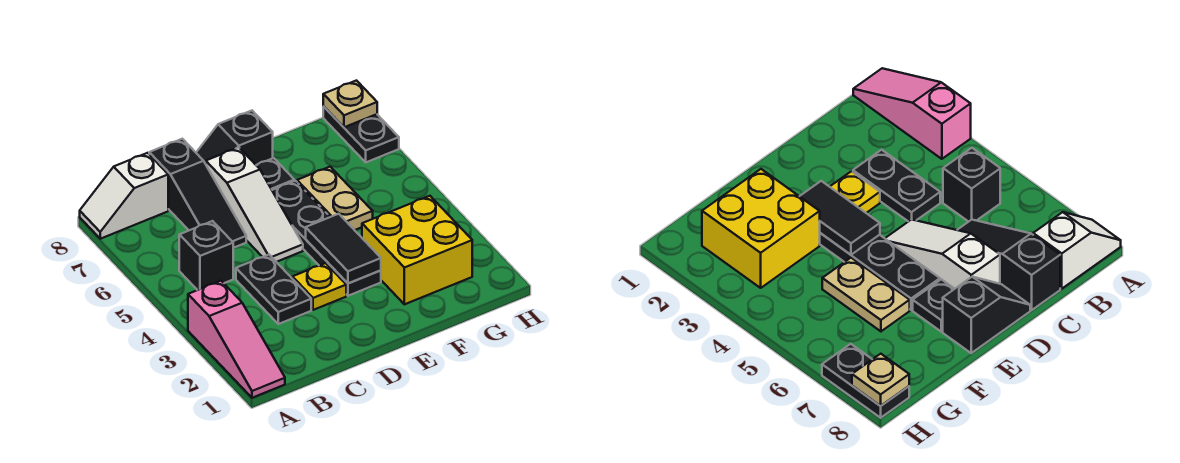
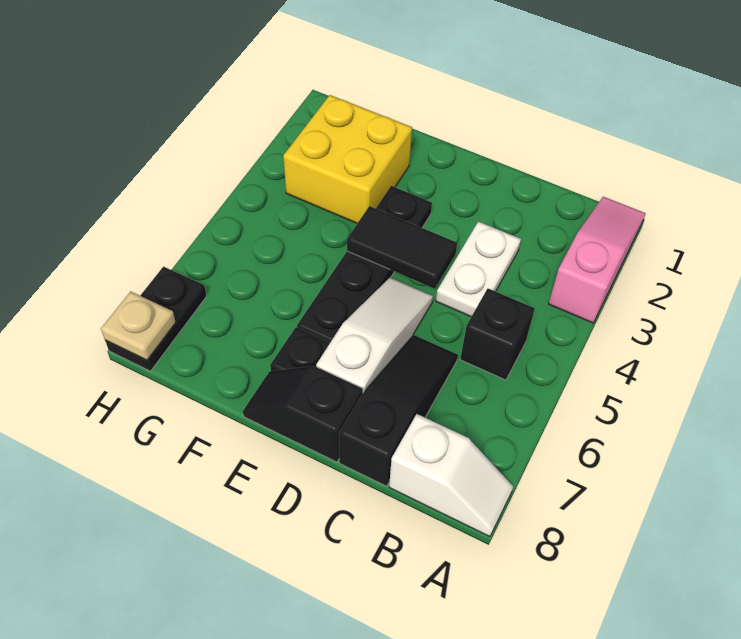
black 1x2 plate [236,255,311,324] -> white 1x2 plate [436,222,521,317]
yellow 1x1 plate [292,263,346,310] -> none
black 1x2 slope [196,111,273,165] -> black 1x2 slope turned to [243,366,363,462]
black 1x2 tile [306,214,381,283] -> black 1x2 tile turned to [347,206,457,289]
tan 1x2 plate [297,167,373,230] -> none

